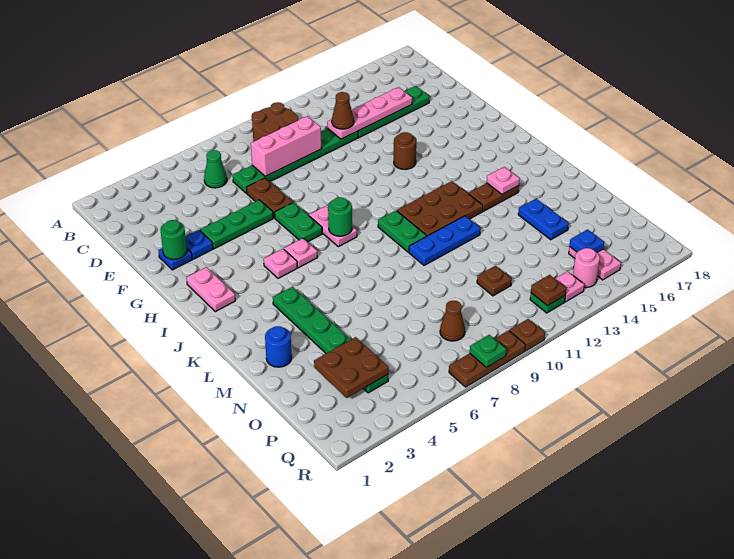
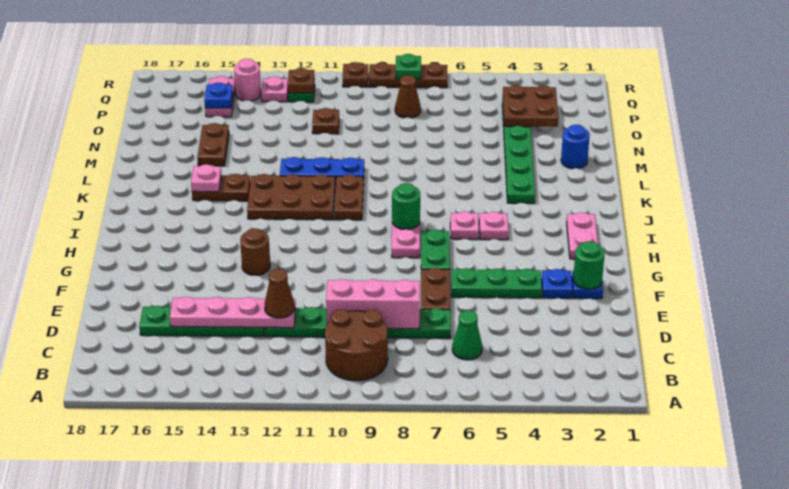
green 1x2 plate [378,211,427,252] -> brown 1x2 plate [334,175,364,220]
blue 1x2 plate [518,199,569,240] -> brown 1x2 plate [197,123,229,166]

